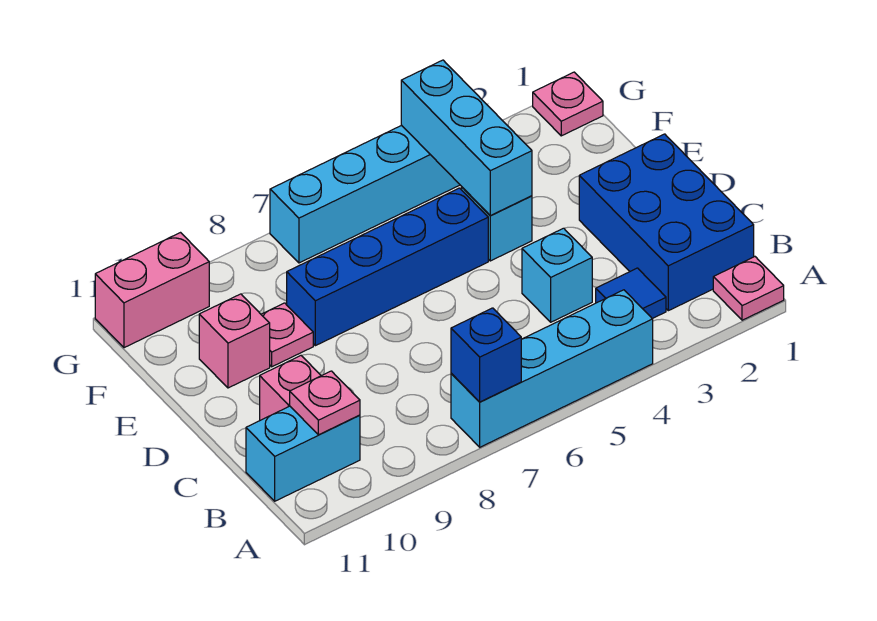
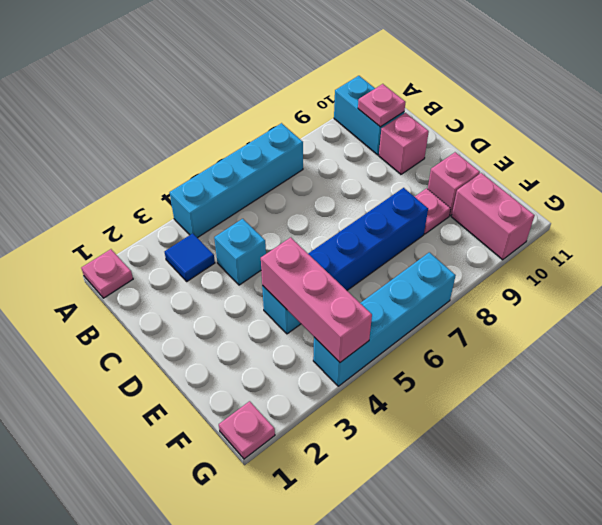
blue 1x1 brick [451,308,521,402] -> none
blue 2x3 brick [579,134,754,311] -> none
cyan 1x2 brick [246,406,360,501] -> cyan 1x2 brick turned to [334,76,404,155]
cyan 1x3 brick [401,60,532,216] -> pink 1x3 brick [261,237,372,362]
pink 1x2 brick [95,233,209,348] -> pink 1x2 brick turned to [452,173,535,260]

